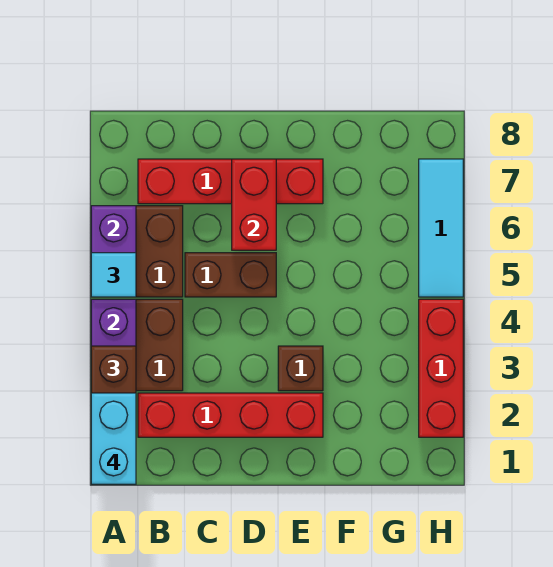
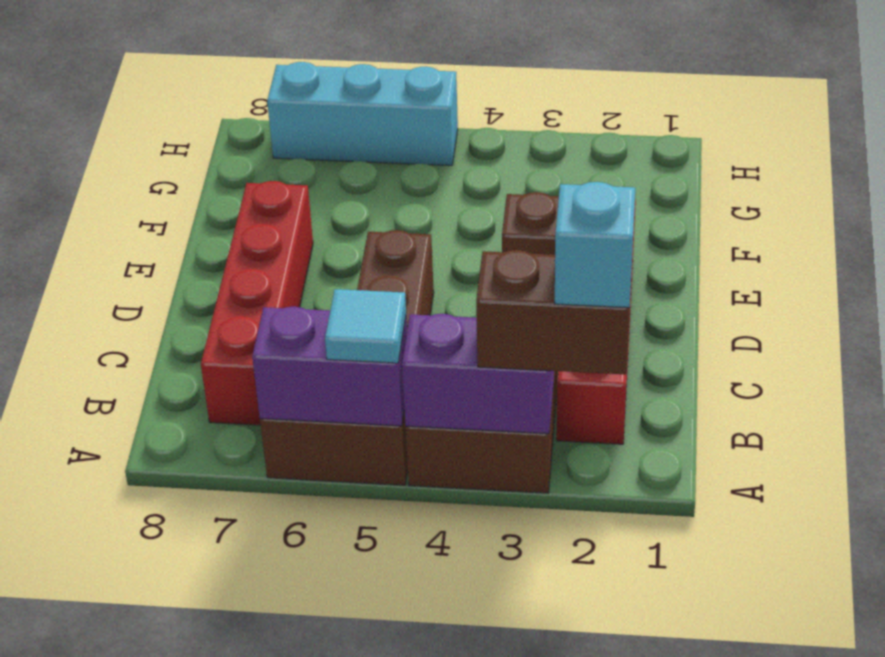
cyan 1x2 brick [91,393,136,484] -> cyan 1x1 brick [555,182,635,308]
red 1x2 brick [232,159,276,250] -> none
red 1x3 brick [419,299,463,437] -> none
cyan 1x3 tile [419,159,463,297] -> cyan 1x3 brick [267,62,458,166]

